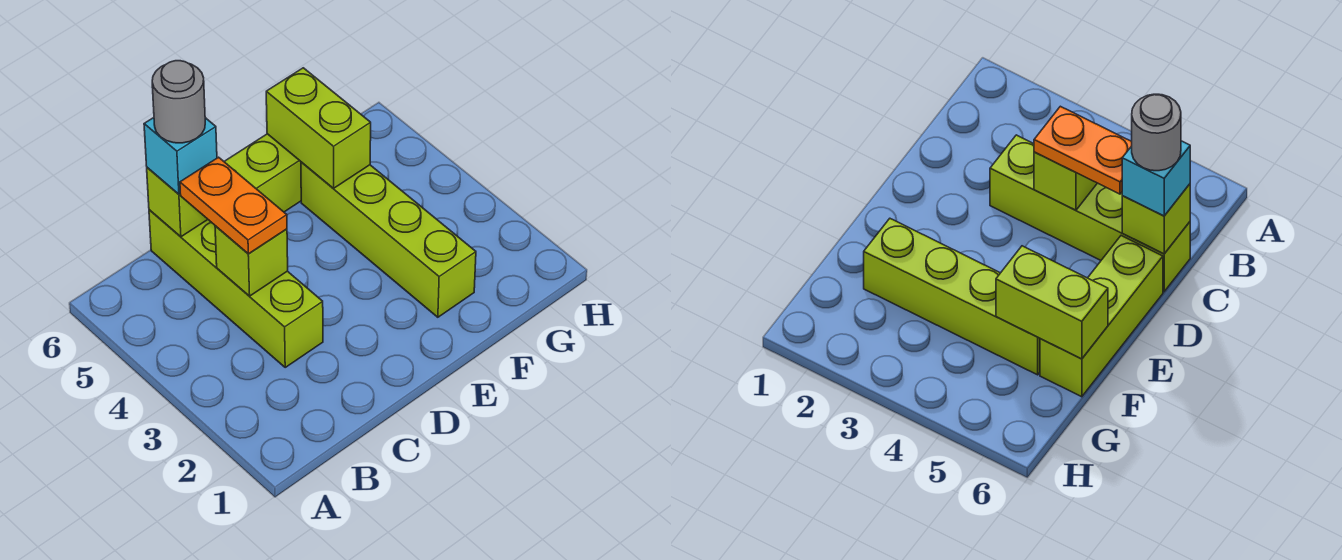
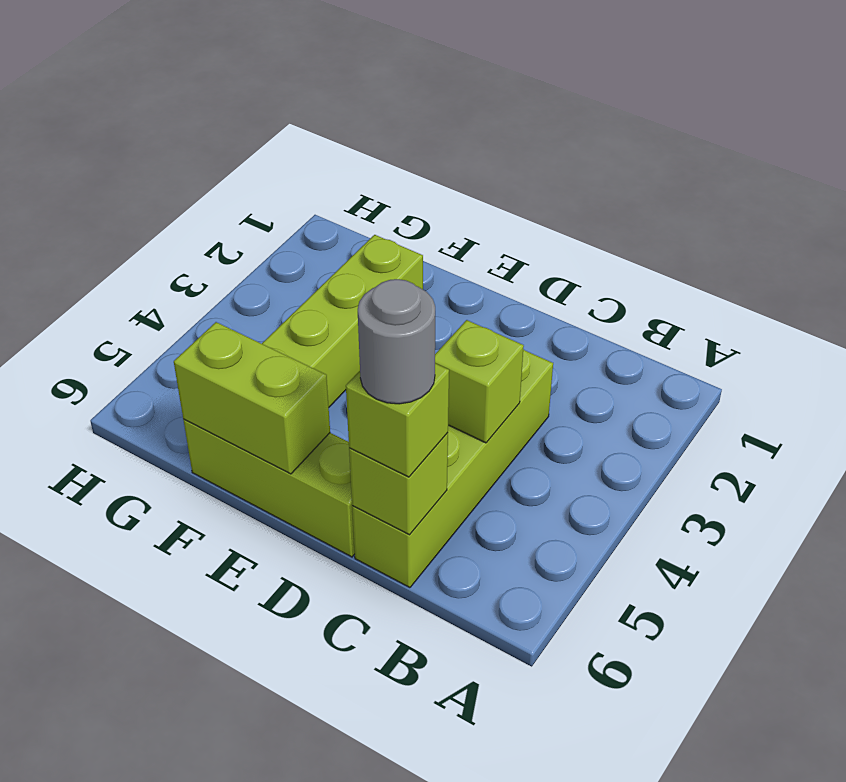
orange 1x2 plate [180,157,287,254] -> none
cyan 1x1 brick [144,118,217,194] -> lime 1x1 brick [346,363,449,477]
lime 1x2 brick [266,68,371,188] -> lime 1x2 brick turned to [174,322,330,474]

